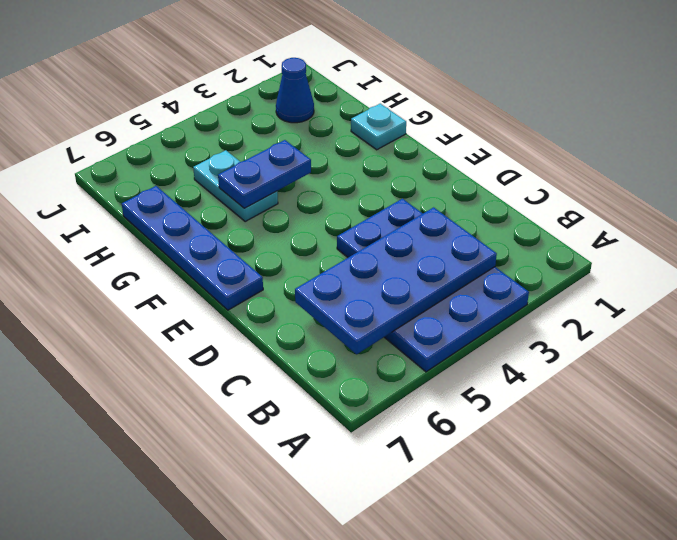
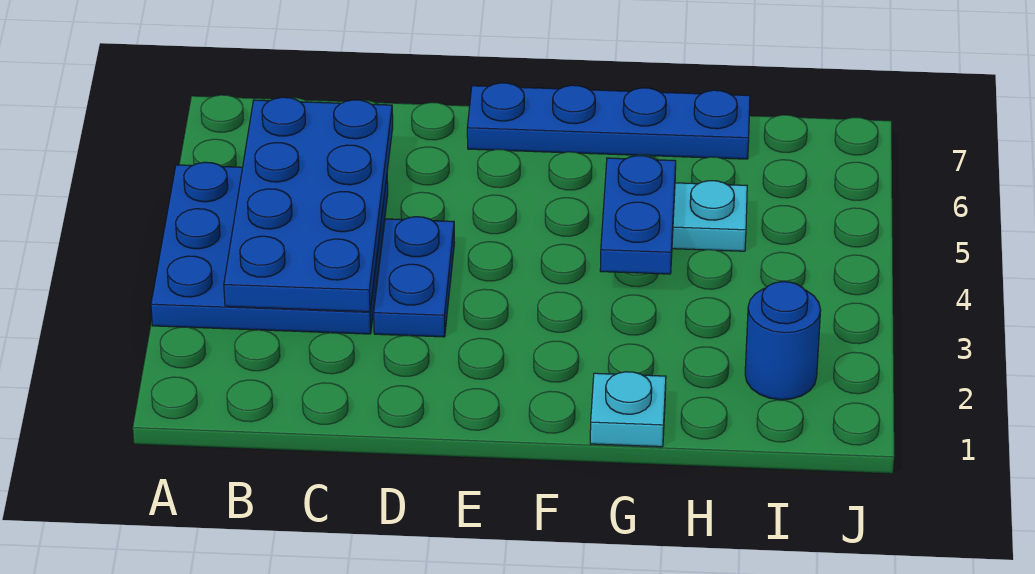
blue 1x1 cone [276,58,314,123] -> blue 1x1 round brick [745,282,821,400]

